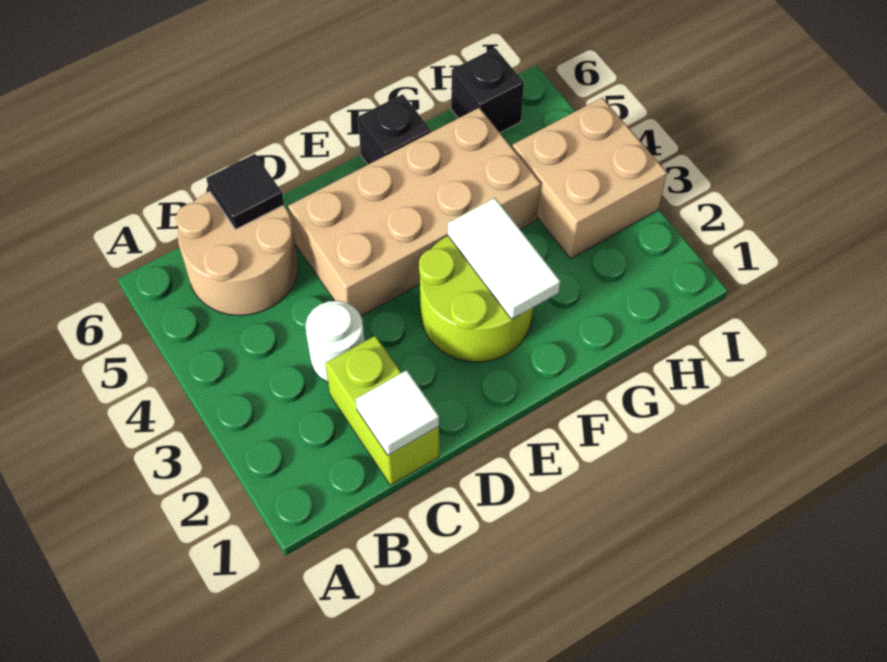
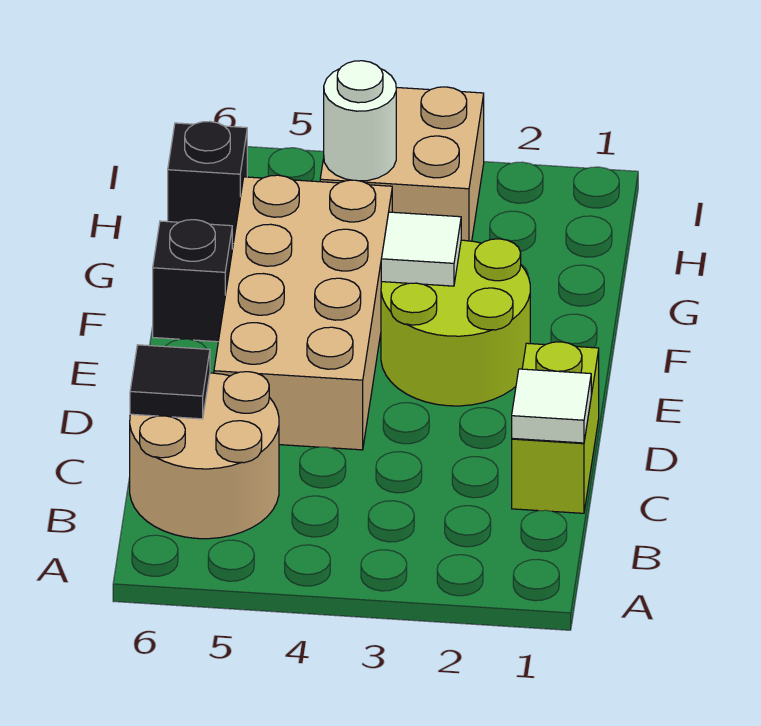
lime 1x2 brick [325,336,439,485] -> lime 1x2 brick turned to [512,342,599,513]
white 1x1 round brick [306,301,365,382] -> white 1x1 round brick moved to [324,61,396,181]
white 1x2 tile [448,198,560,319] -> white 1x1 tile [381,212,461,286]

